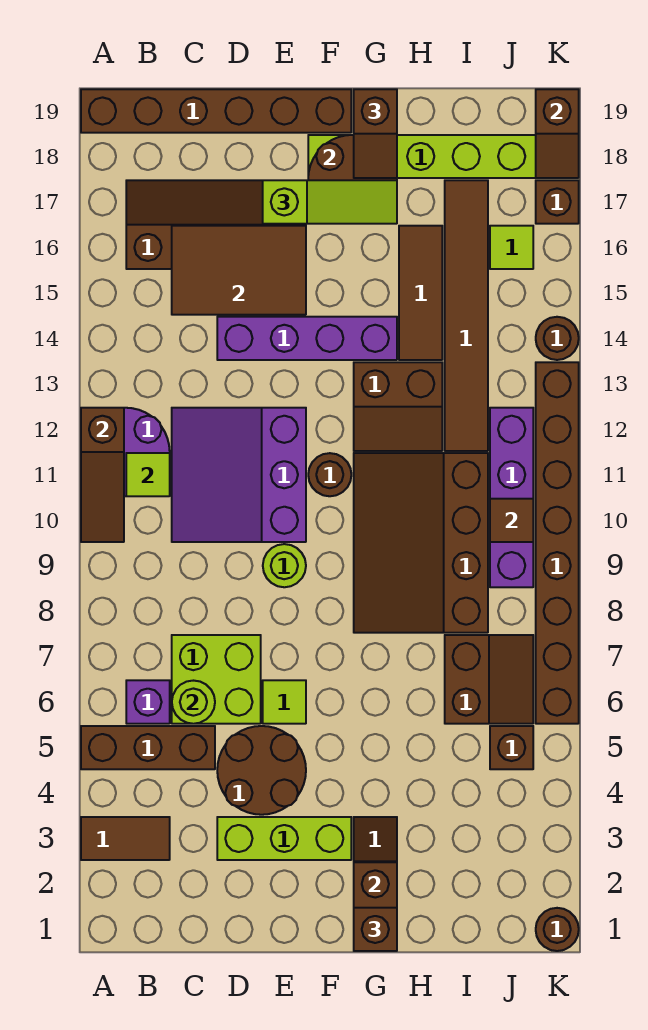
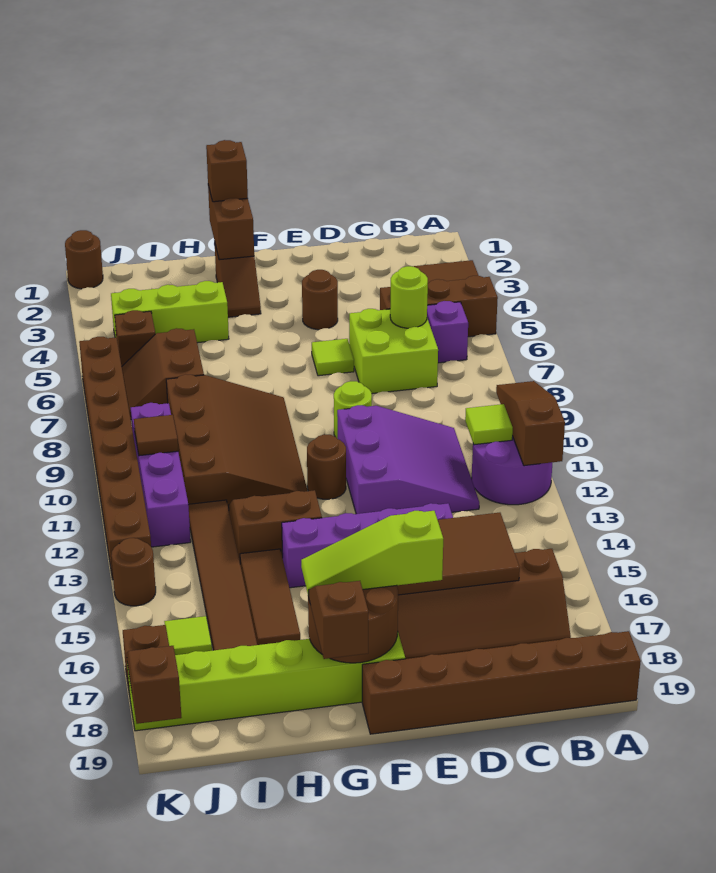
lime 1x3 brick [217,817,351,860] -> lime 1x3 brick moved to [111,281,229,343]
brown 2x2 round brick [217,726,306,815] -> brown 1x1 round brick [302,270,338,330]

